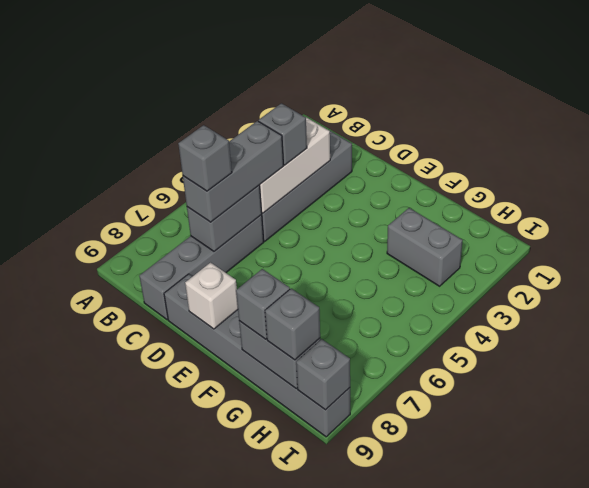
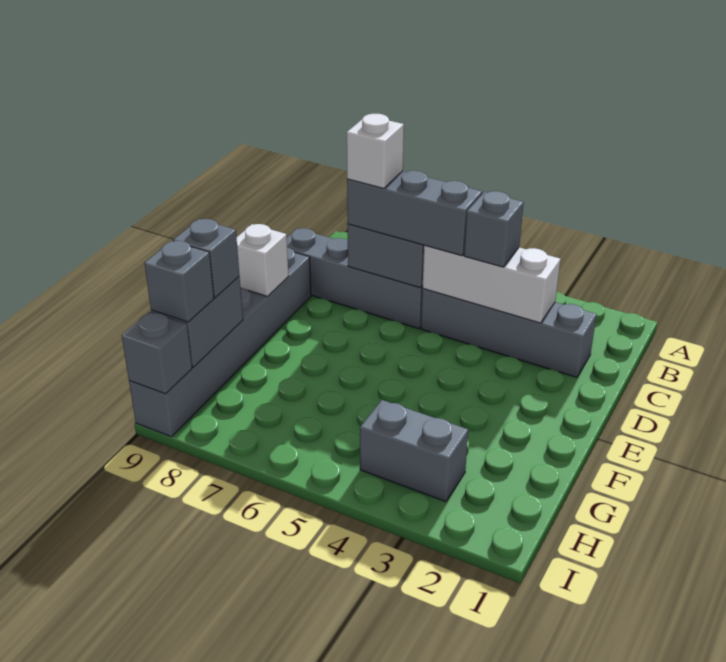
grey 1x1 brick [178,125,232,191] -> white 1x1 brick [347,114,404,188]
grey 1x2 brick [387,208,463,286] -> grey 1x2 brick turned to [360,400,468,502]

